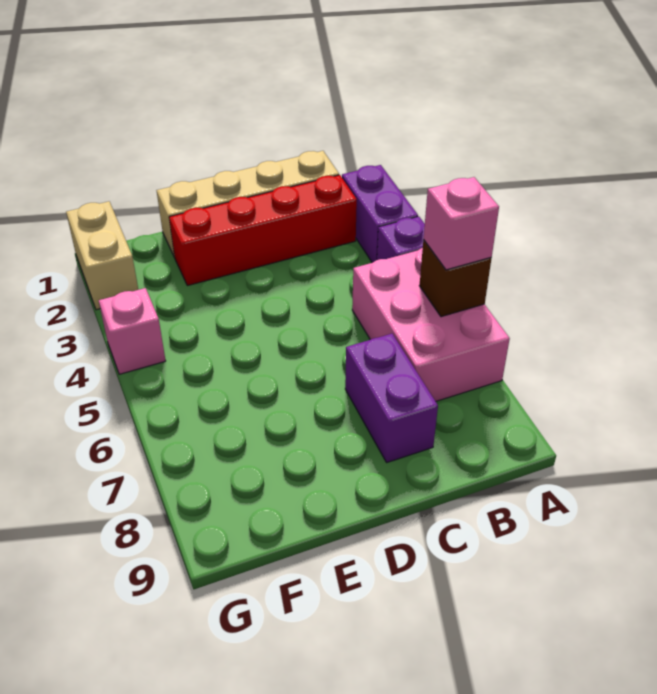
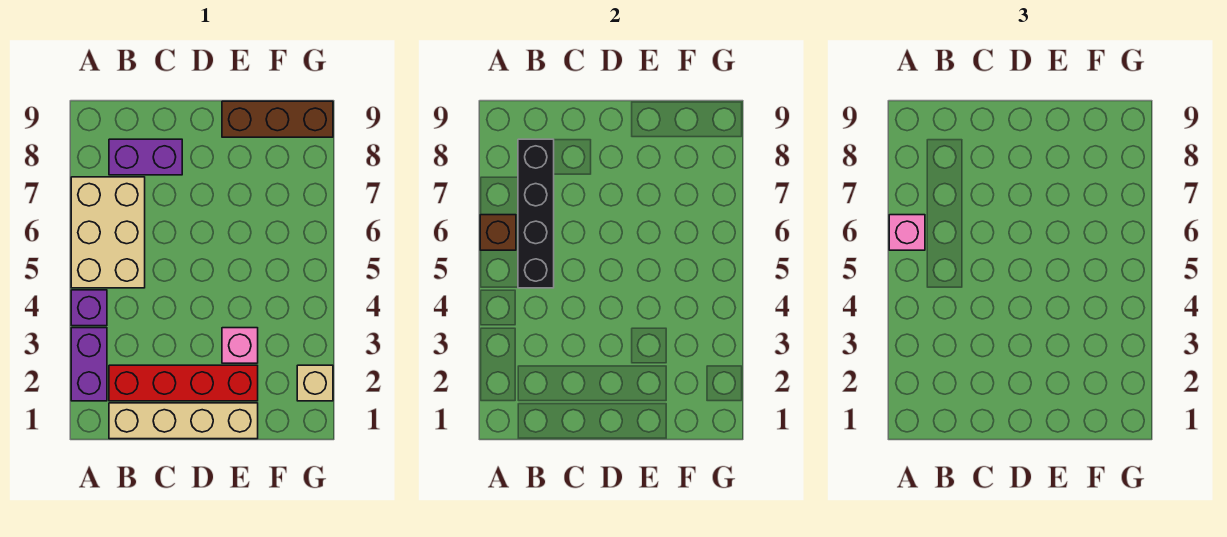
pink 2x3 brick [352,248,510,401] -> tan 2x3 brick [71,177,145,288]
none -> black 1x4 brick [518,139,554,288]
purple 1x2 brick [345,334,438,462] -> purple 1x2 brick turned to [109,139,182,175]
none -> brown 1x3 brick [222,101,333,137]
tan 1x2 brick [66,201,138,310] -> tan 1x1 brick [297,365,333,401]
pink 1x1 brick [99,288,166,374] -> pink 1x1 brick moved to [222,328,258,363]

